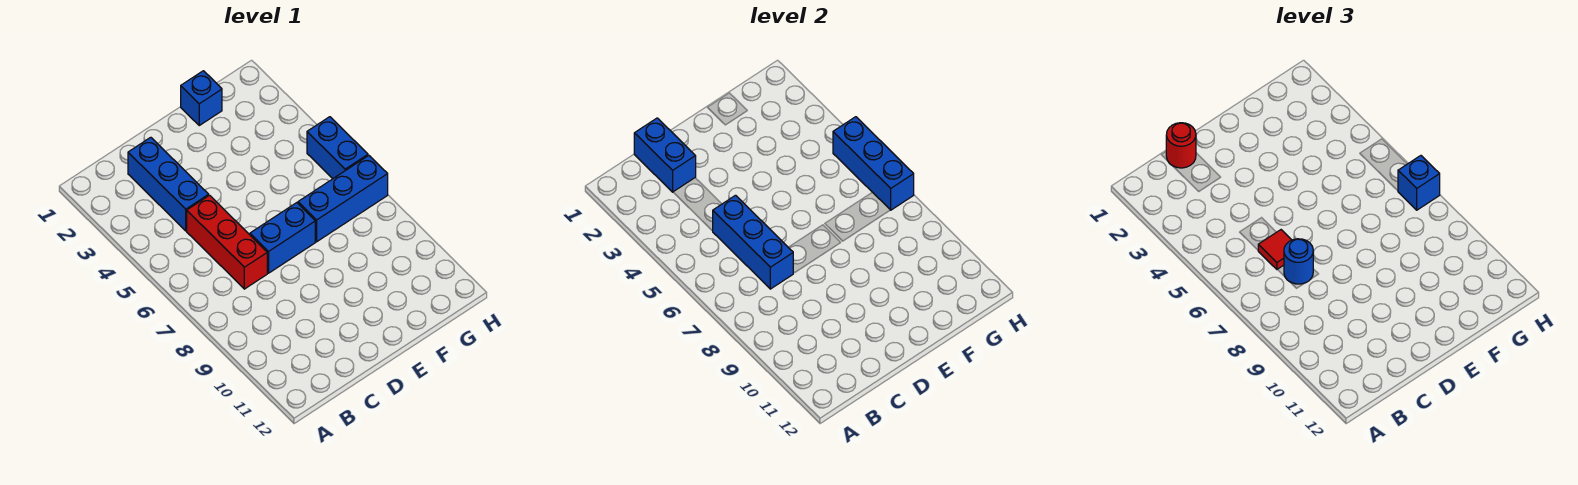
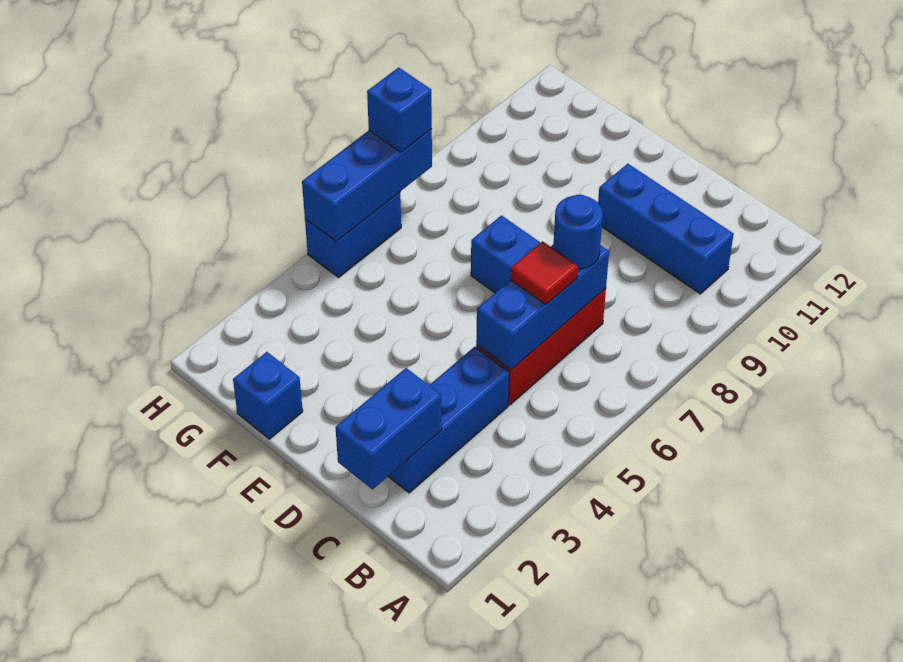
red 1x1 round brick [1166,123,1196,168] -> none
blue 1x3 brick [298,156,388,242] -> blue 1x3 brick moved to [598,164,734,294]

